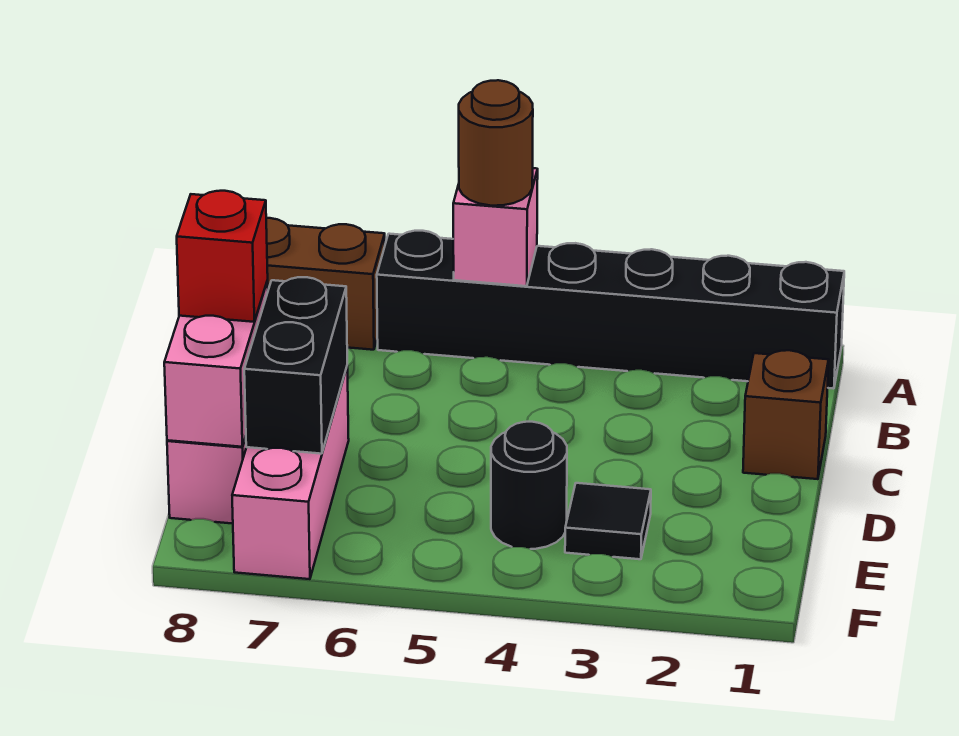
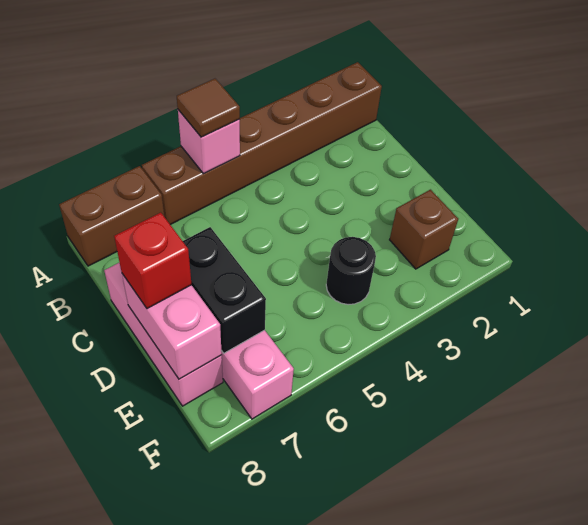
black 1x6 brick [377,231,844,389] -> brown 1x6 brick [142,62,382,225]
brown 1x1 round brick [459,80,533,206] -> brown 1x1 tile [177,79,240,137]
brown 1x1 brick [743,350,829,479] -> brown 1x1 brick moved to [390,190,458,269]
black 1x1 tile [565,483,651,559] -> none

